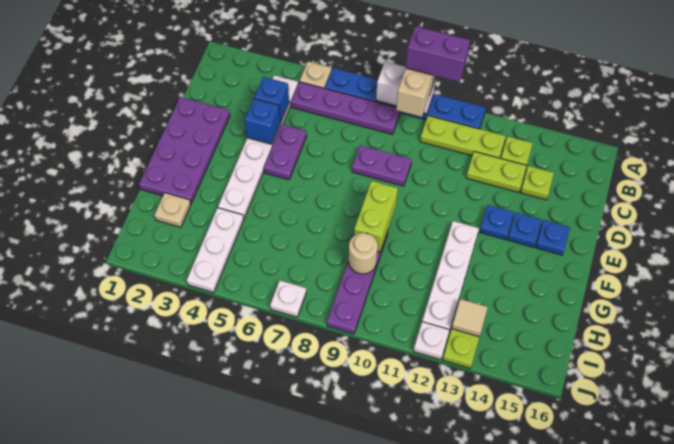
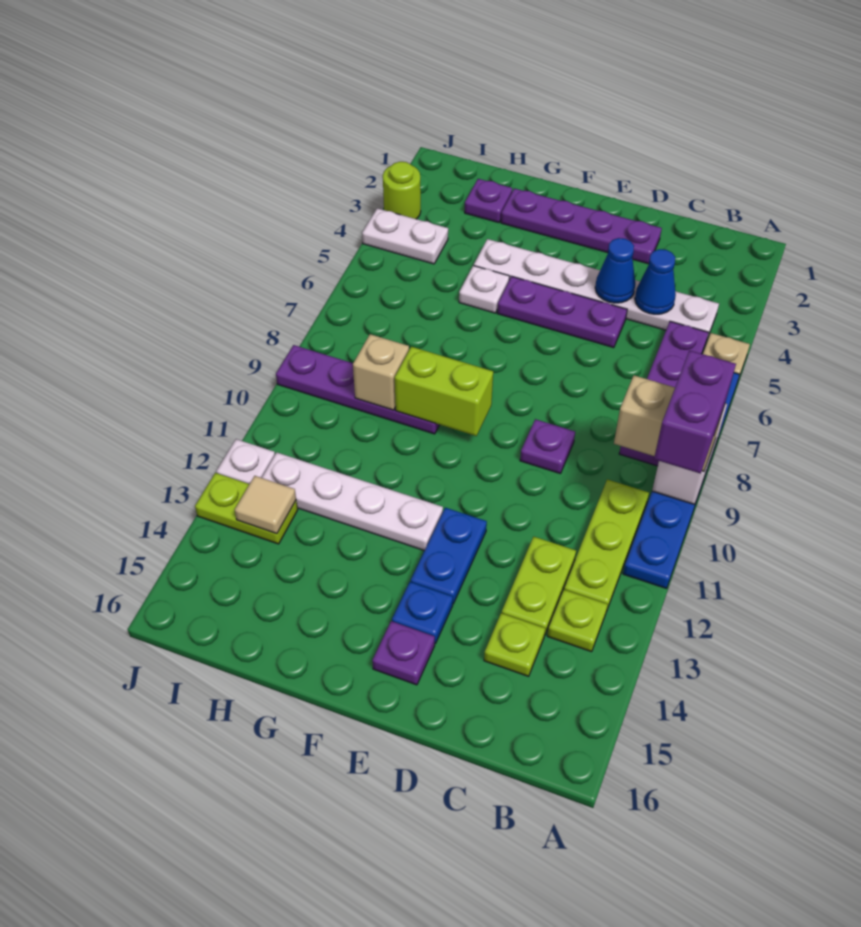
blue 1x1 brick [254,77,289,122] -> blue 1x1 cone [635,249,676,314]
purple 2x4 plate [139,97,230,203] -> purple 1x4 plate [501,188,662,264]
blue 1x1 brick [245,99,280,144] -> blue 1x1 cone [595,238,635,303]
purple 1x2 plate [264,124,307,180] -> purple 1x3 plate [497,276,627,348]
purple 1x2 plate [352,145,412,186] -> purple 1x1 plate [520,419,575,473]
blue 1x1 plate [480,205,514,240] -> blue 1x2 plate [411,508,487,604]
blue 1x1 plate [536,220,570,255] -> purple 1x1 plate [372,621,435,685]
tan 1x1 plate [154,193,191,227] -> purple 1x1 plate [465,179,512,223]
white 1x3 plate [187,208,244,293] -> white 1x2 plate [362,208,448,264]
tan 1x1 round brick [349,233,378,274] -> tan 1x1 brick [353,334,409,410]
none -> lime 1x1 round brick [383,162,421,219]
white 1x1 plate [270,281,306,317] -> white 1x1 plate moved to [459,265,509,313]

